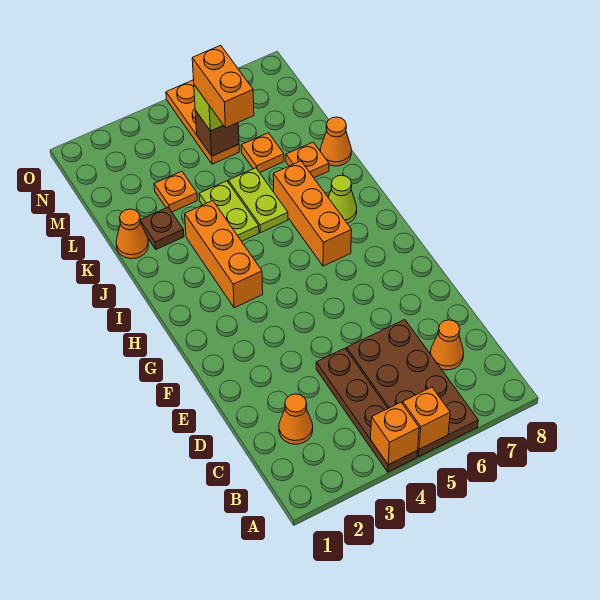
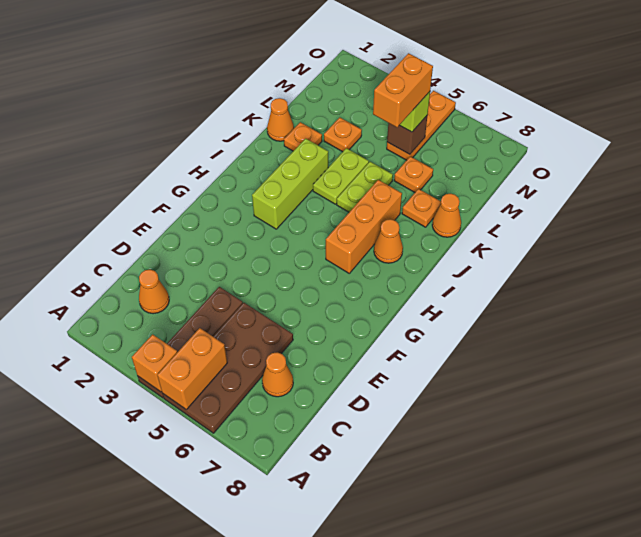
orange 1x1 brick [403,387,450,449] -> orange 1x2 brick [157,328,227,410]
orange 1x3 brick [185,201,263,308] -> lime 1x3 brick [252,138,328,229]
lime 1x1 cone [328,175,357,223] -> orange 1x1 cone [374,219,403,263]
brown 1x1 plate [140,207,184,249] -> orange 1x1 plate [284,122,322,151]

